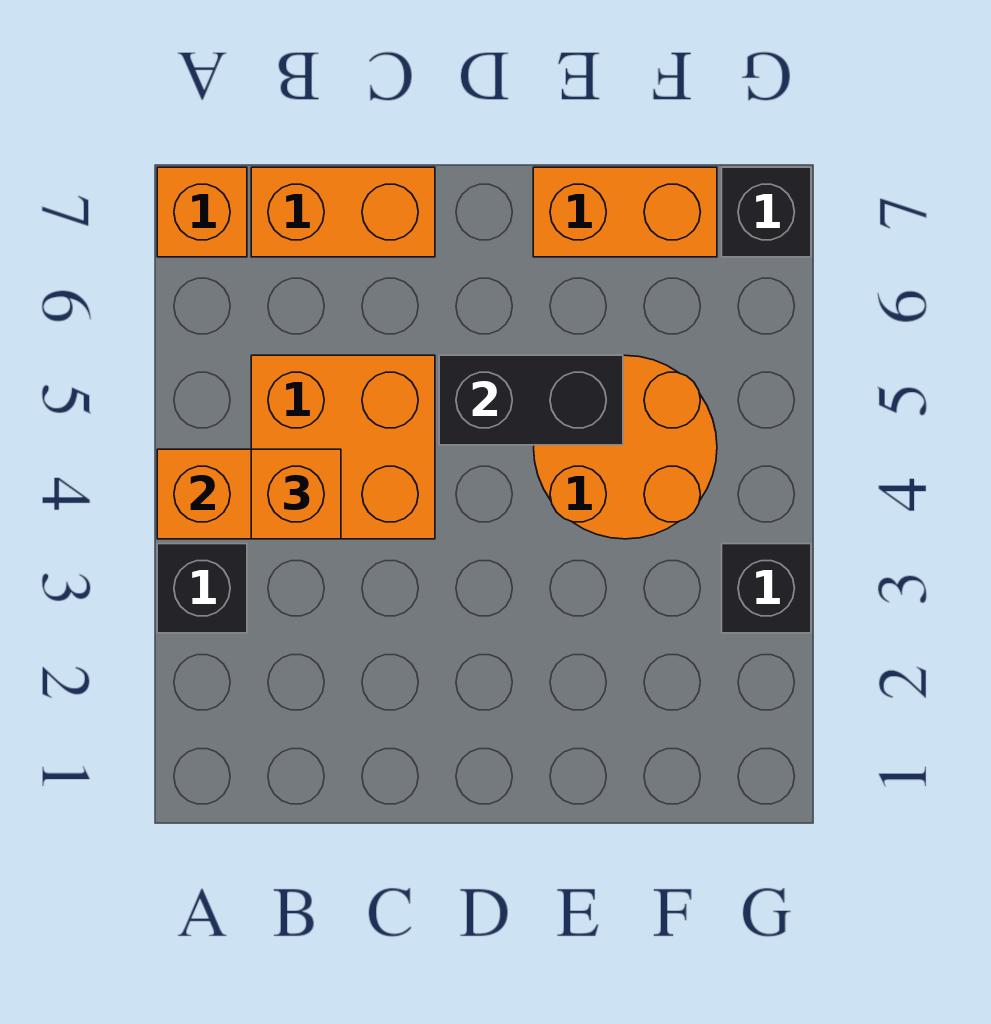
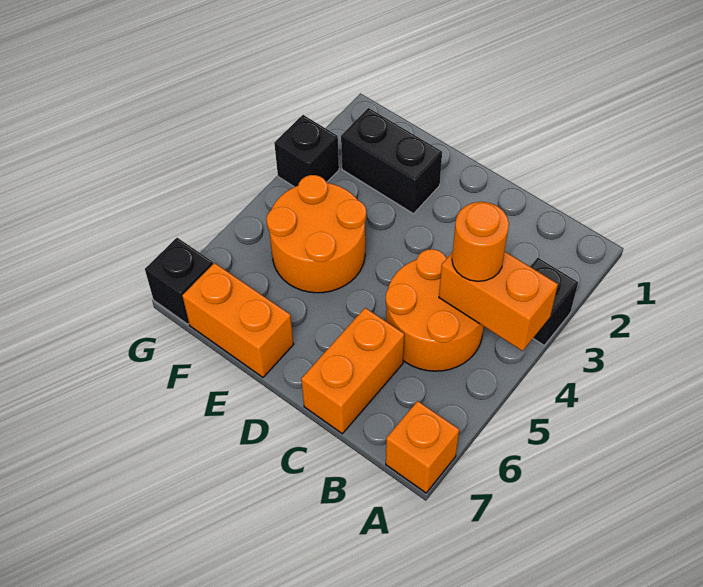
orange 2x2 brick [251,355,435,539] -> orange 2x2 round brick [386,249,484,371]
orange 1x1 brick [251,449,341,539] -> orange 1x1 round brick [452,202,509,281]
orange 1x2 brick [251,167,435,257] -> orange 1x2 brick turned to [301,308,404,434]
black 1x2 brick [439,355,623,445] -> black 1x2 brick moved to [341,108,442,214]

